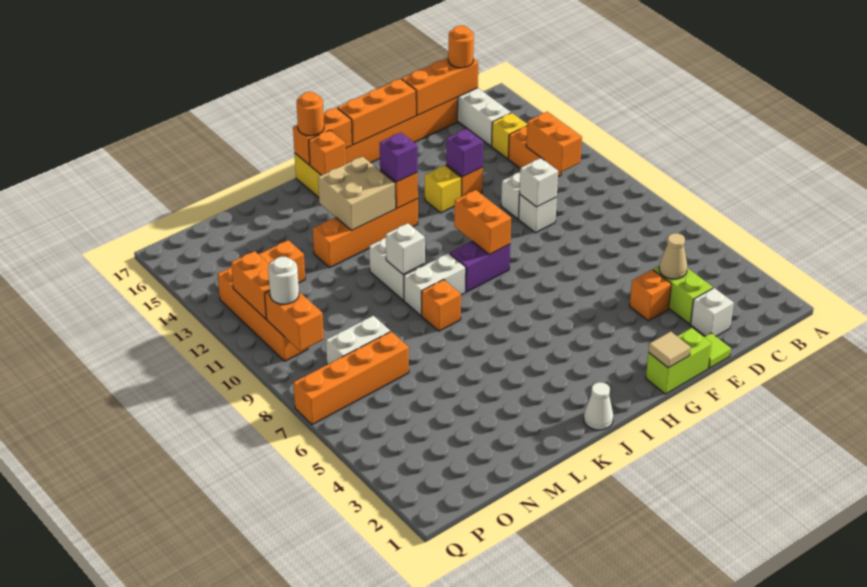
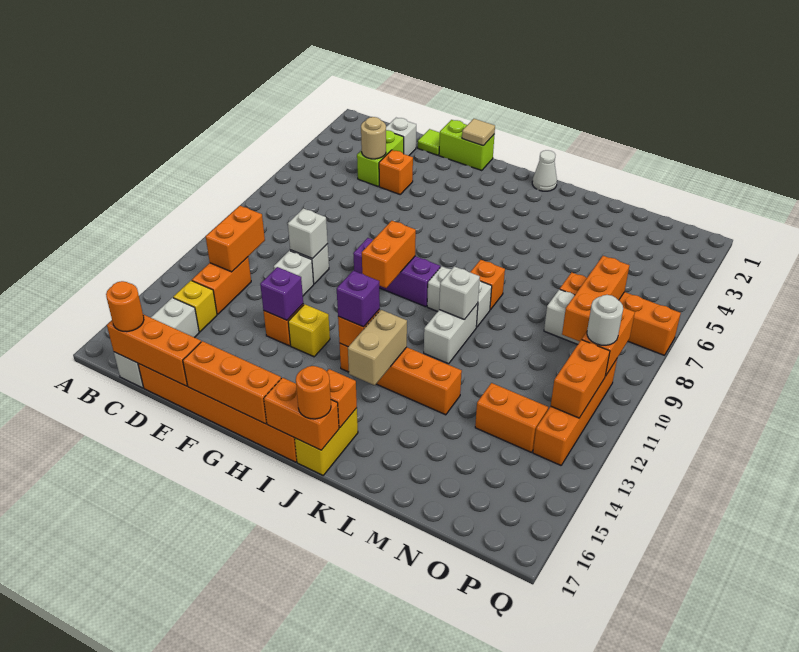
tan 1x1 cone [659,233,687,279] -> tan 1x1 round brick [361,117,386,159]
purple 1x2 brick [450,241,510,292] -> purple 1x3 brick [353,238,440,307]
tan 2x2 brick [318,157,396,231] -> tan 1x2 brick [348,310,407,385]
none -> orange 1x3 brick [562,256,629,342]

